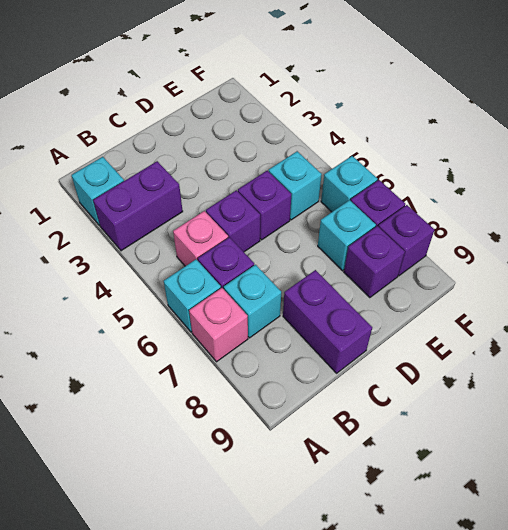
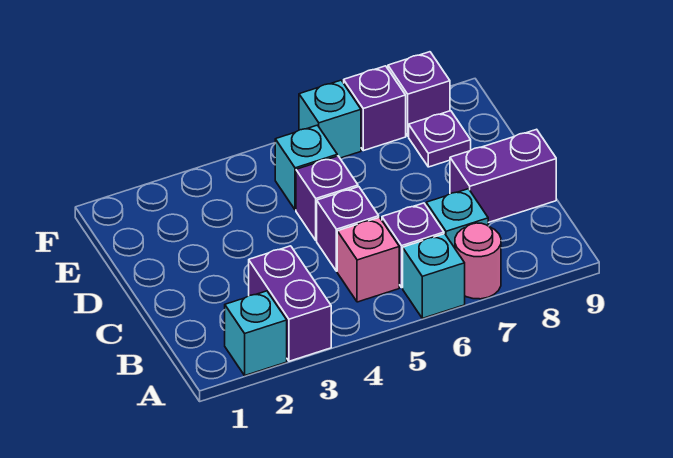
pink 1x1 brick [189,288,248,362] -> pink 1x1 round brick [455,223,501,299]
cyan 1x1 brick [318,200,376,271] -> none
purple 1x1 brick [344,226,405,298] -> purple 1x1 plate [409,111,471,167]

